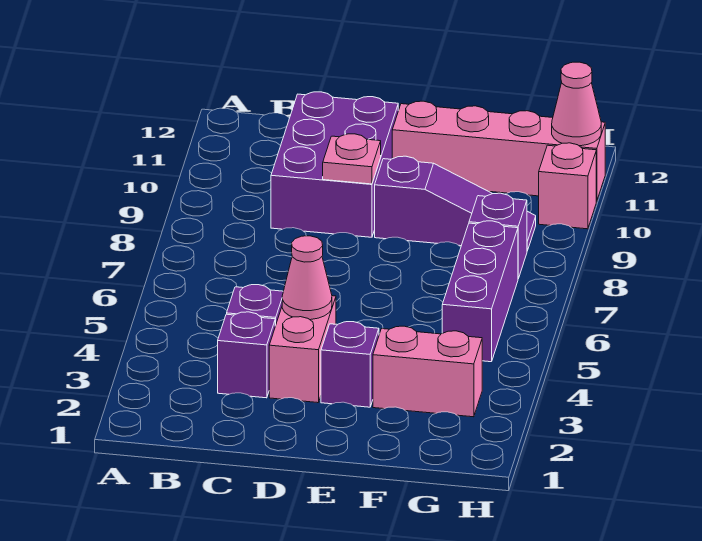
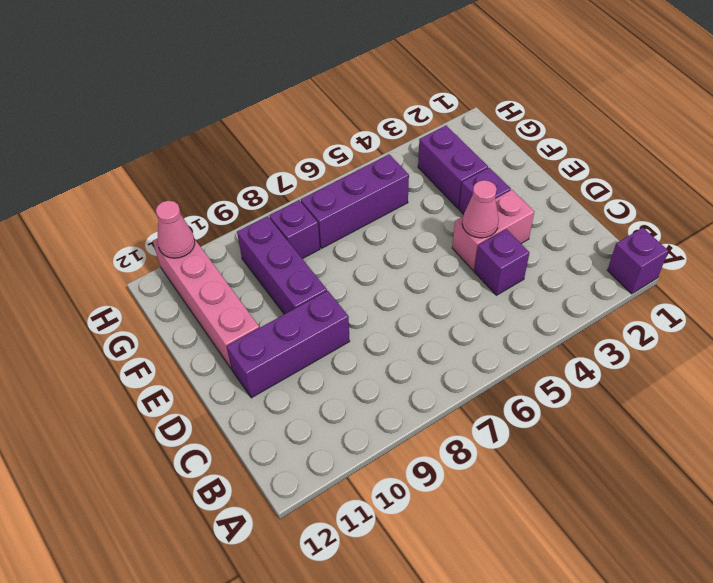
purple 1x1 brick [218,312,275,398] -> purple 1x1 brick moved to [607,228,668,294]
purple 2x3 brick [271,92,398,237] -> purple 1x3 brick [227,291,350,398]
pink 1x1 plate [323,134,381,184] -> none
purple 1x3 slope [375,156,536,251] -> purple 1x3 brick [237,216,327,314]
pink 1x2 brick [373,326,482,417] -> purple 1x2 brick [418,126,488,209]
pink 1x1 brick [539,143,596,229] -> none

